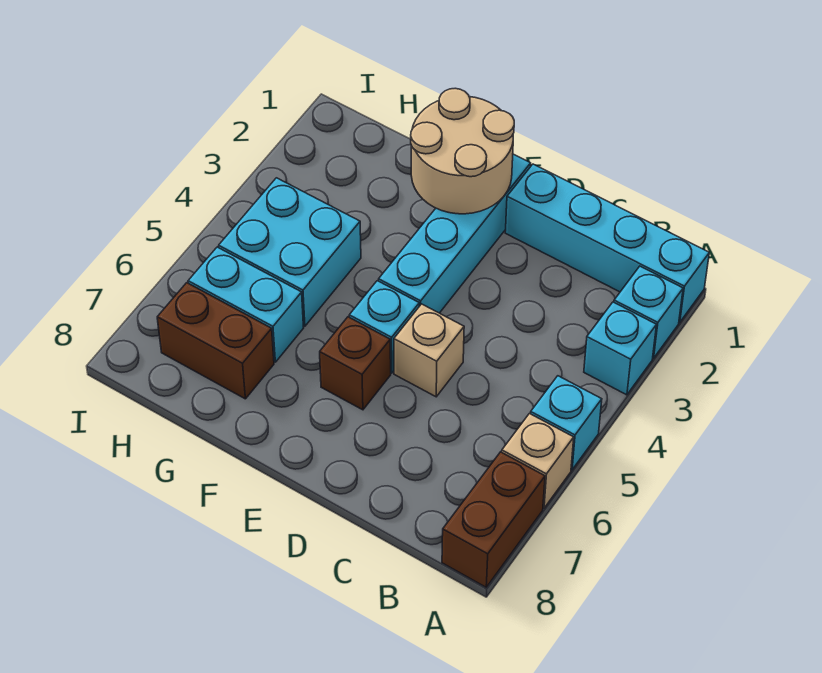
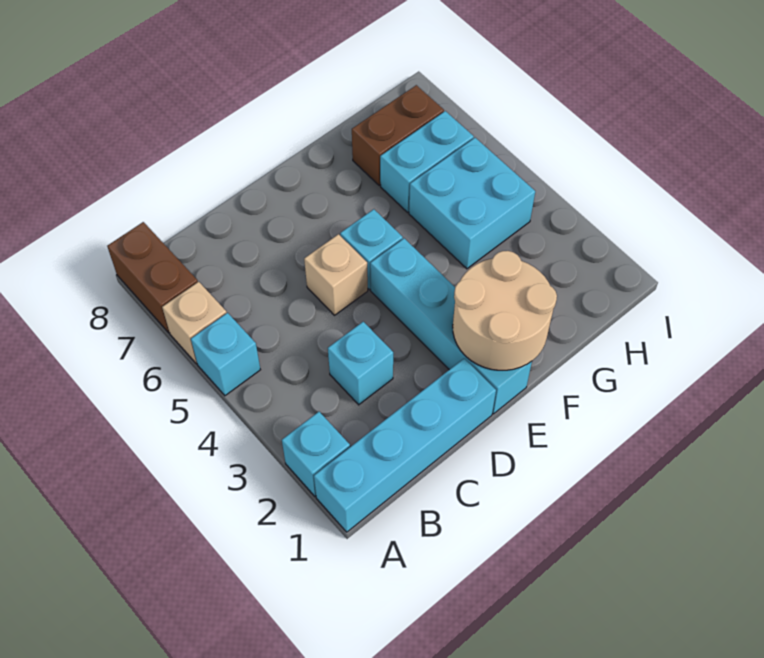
cyan 1x1 brick [584,302,656,395] -> cyan 1x1 brick moved to [328,322,393,405]
brown 1x1 brick [320,317,391,410] -> none

